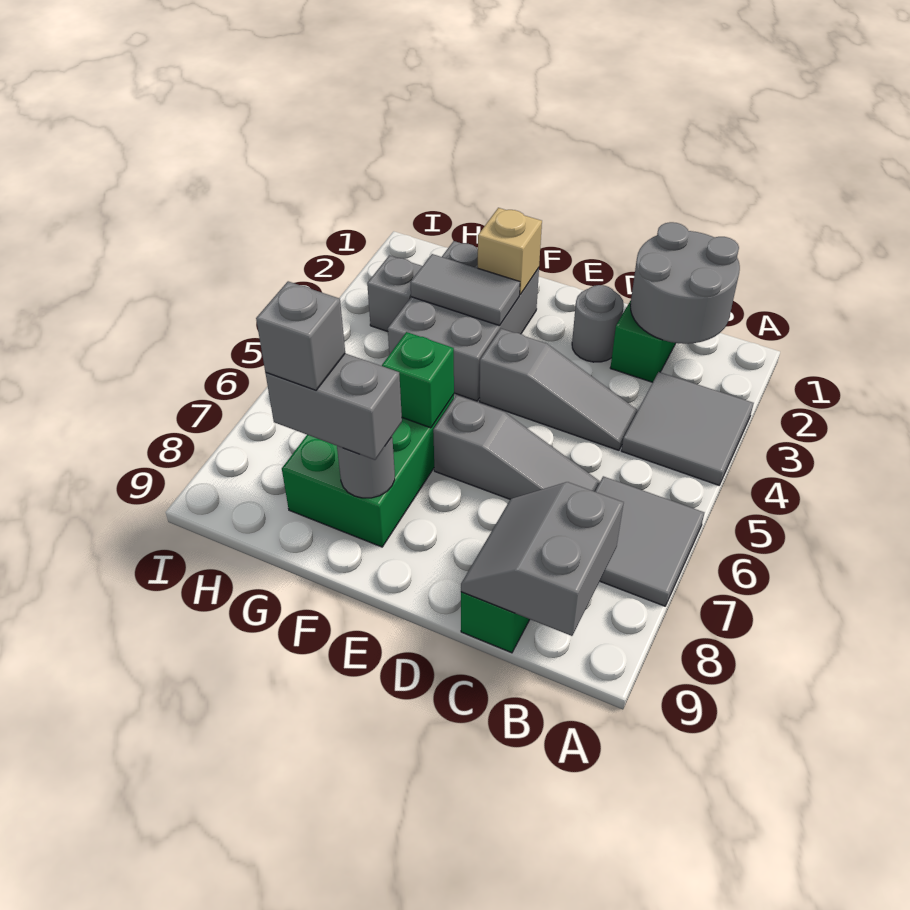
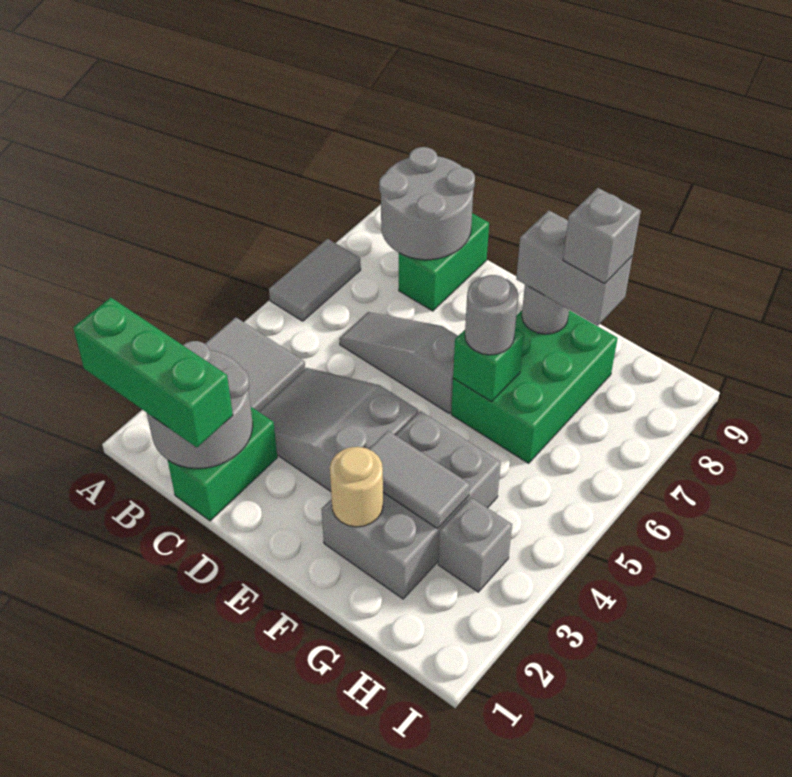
none -> green 1x3 brick [73,298,233,448]
grey 2x2 tile [595,476,704,606] -> grey 1x2 tile [269,239,361,321]
grey 2x2 slope [461,482,624,636] -> grey 2x2 round brick [379,147,475,260]
grey 1x3 slope [479,329,638,450] -> grey 2x3 slope [259,368,418,491]
grey 1x1 round brick [572,285,624,362] -> grey 1x1 round brick moved to [465,275,518,355]
tan 1x1 brick [478,208,542,295] -> tan 1x1 round brick [330,447,383,527]

